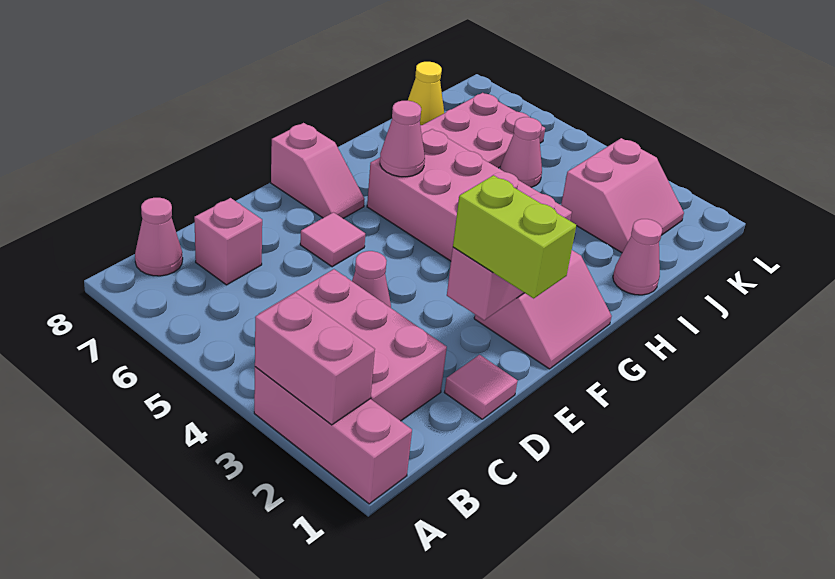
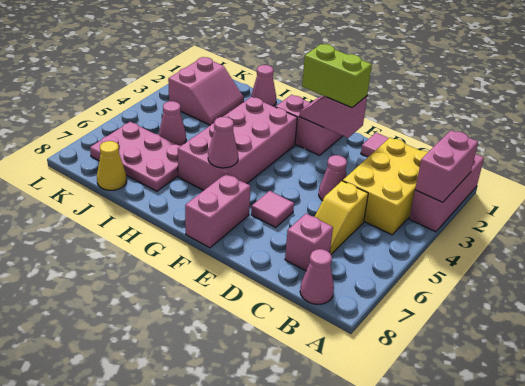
pink 2x3 brick [259,269,447,421] -> yellow 2x3 brick [343,138,428,235]
none -> yellow 1x2 slope [314,181,368,254]
lime 1x2 brick [453,175,576,298] -> lime 1x2 brick turned to [302,44,372,108]
pink 1x2 slope [271,123,365,219] -> pink 1x2 brick [185,174,250,248]
pink 2x2 slope [561,138,684,253] -> pink 2x2 slope turned to [168,57,244,125]

